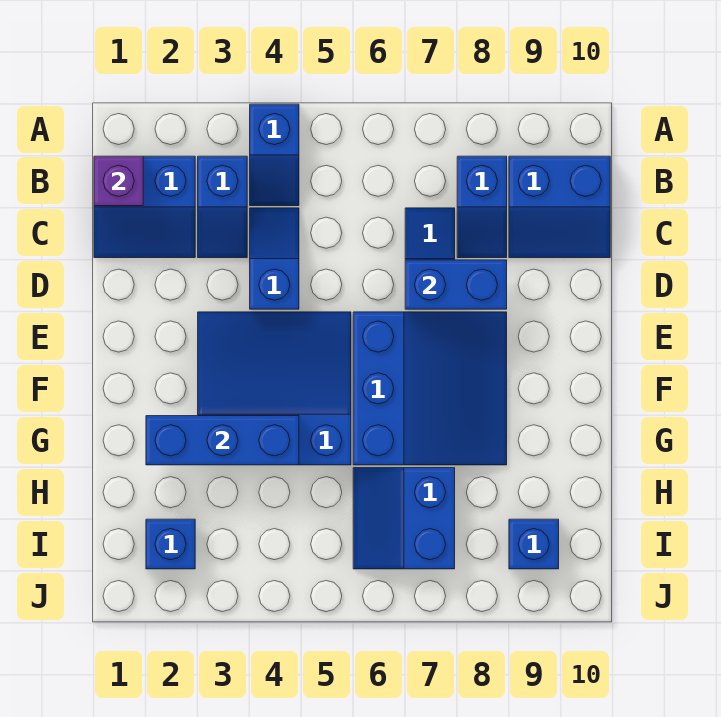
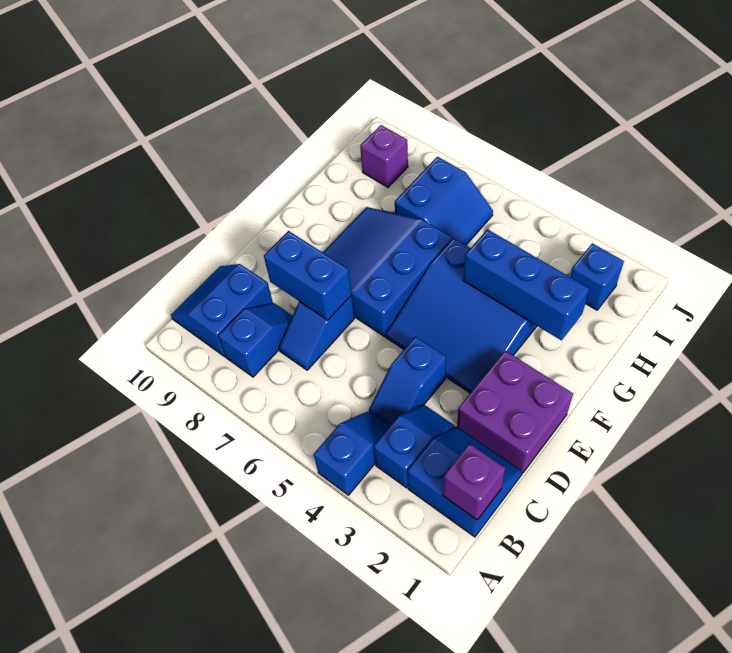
blue 2x2 slope [509,156,610,258] -> blue 2x2 slope turned to [171,264,273,357]
none -> purple 2x2 brick [457,351,573,473]
blue 1x1 brick [509,519,559,569] -> purple 1x1 brick [360,125,408,187]

